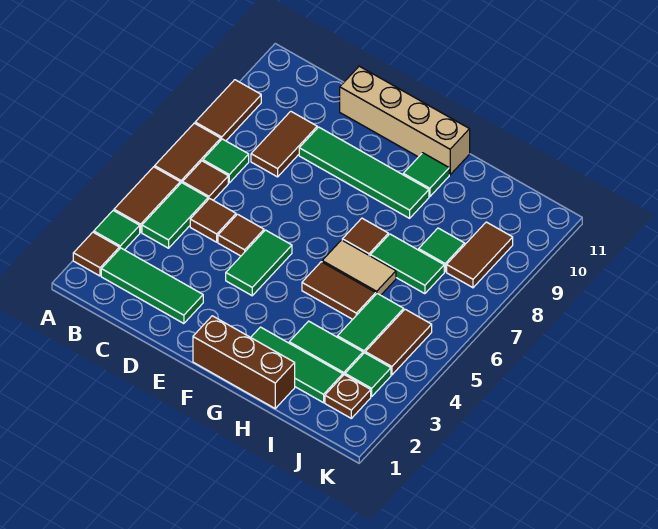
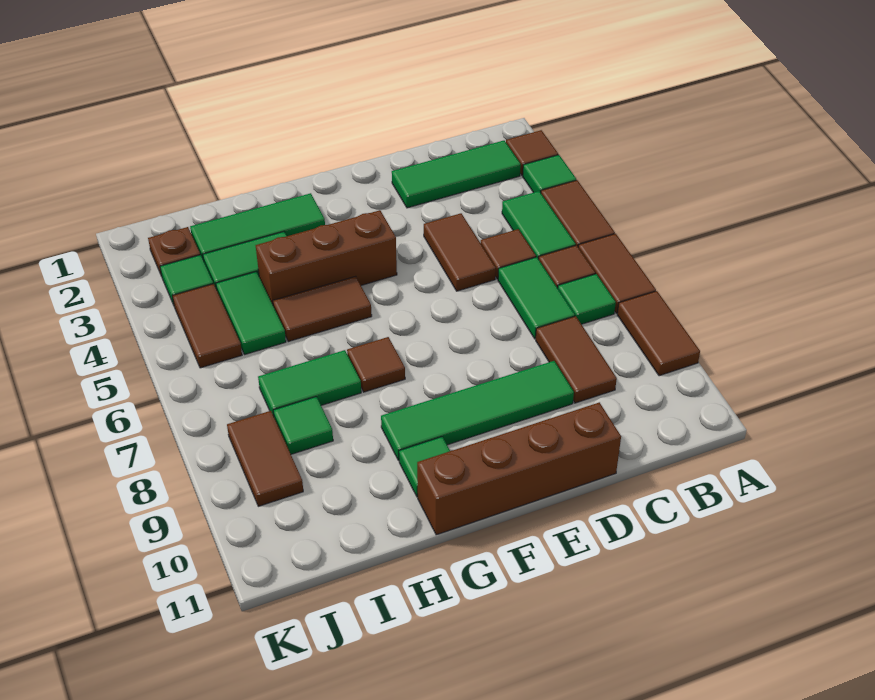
brown 1x1 tile [218,214,264,256] -> brown 1x2 tile [424,213,496,291]
tan 1x4 brick [340,66,470,175] -> brown 1x4 brick [417,402,621,535]
green 1x2 tile [226,230,292,296] -> green 1x2 tile moved to [498,257,575,339]
brown 1x3 brick [193,316,295,408] -> brown 1x3 brick moved to [256,210,397,304]
tan 1x2 tile [322,240,396,295] -> none

